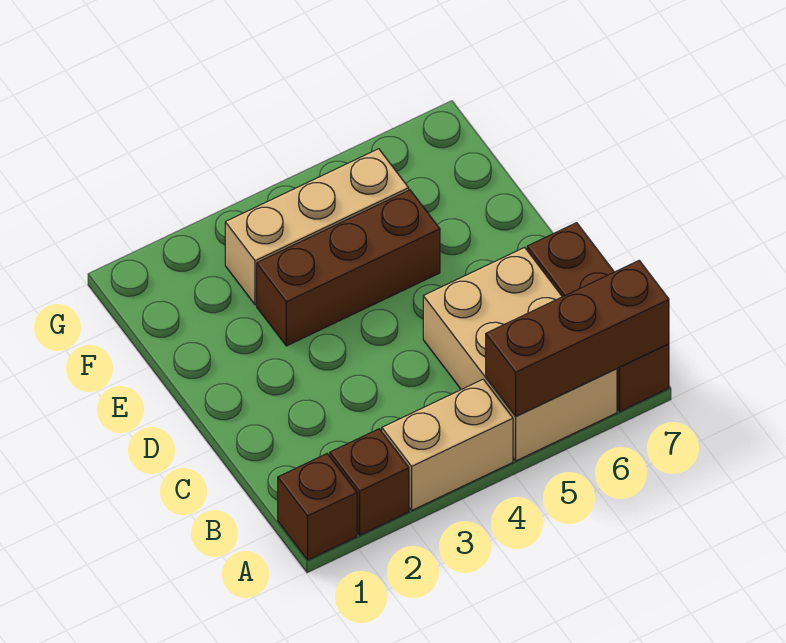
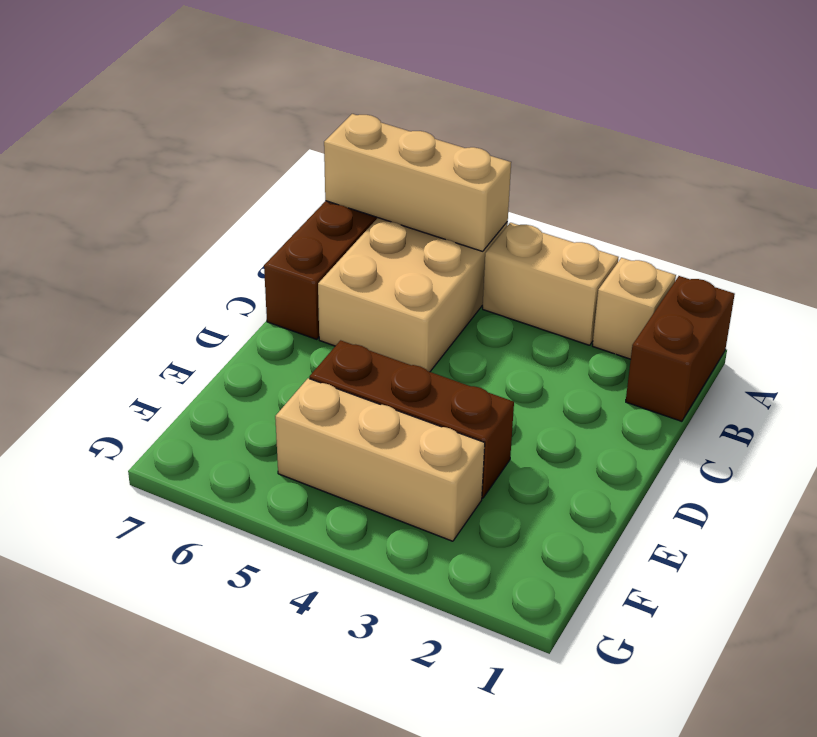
brown 1x1 brick [278,454,357,560] -> brown 1x2 brick [626,276,735,421]
brown 1x1 brick [330,429,409,535] -> tan 1x1 brick [593,258,676,359]
brown 1x3 brick [486,261,669,416] -> tan 1x3 brick [324,114,511,251]

